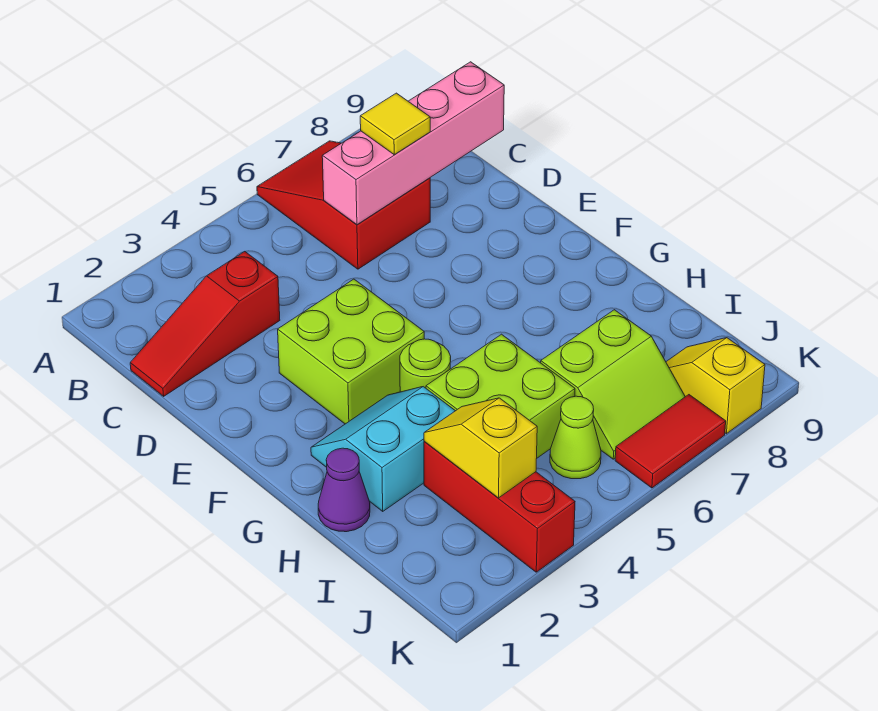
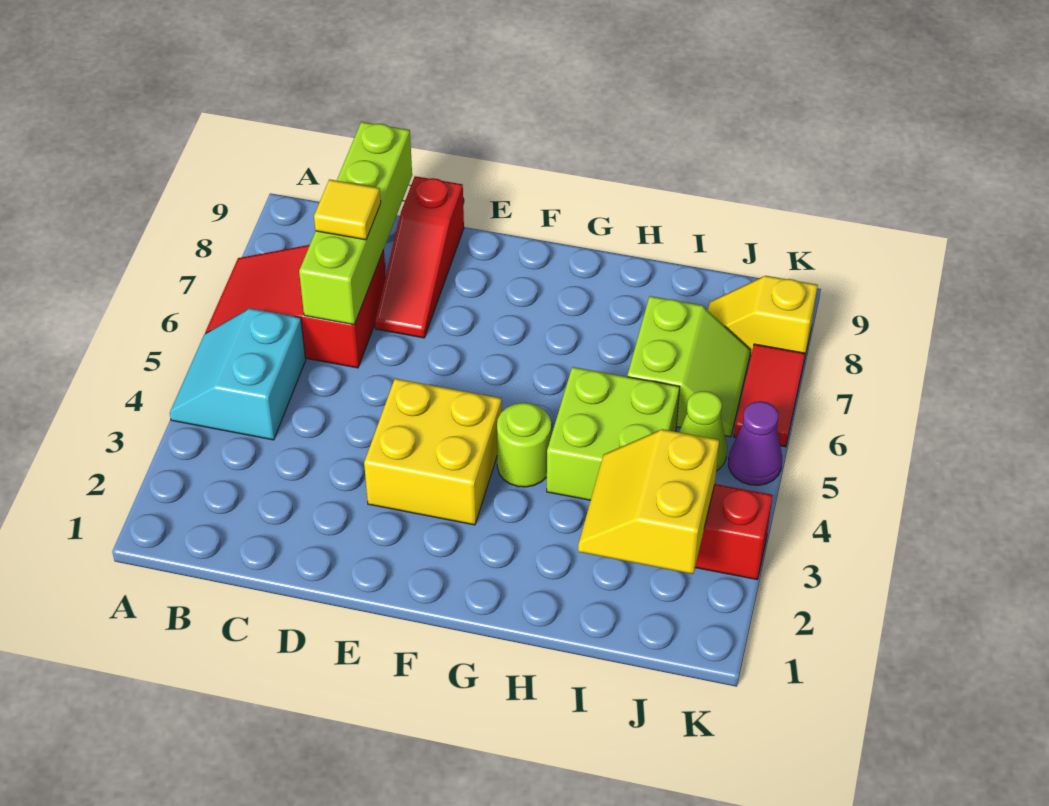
red 1x3 slope [130,251,280,396] -> red 1x3 slope moved to [375,176,464,338]
pink 1x4 brick [322,62,504,225] -> lime 1x4 brick [299,122,412,325]
lime 2x2 brick [278,279,424,424] -> yellow 2x2 brick [364,379,502,525]
cyan 2x2 slope [311,387,455,511] -> cyan 2x2 slope moved to [170,308,306,440]
purple 1x1 cone [318,448,370,532] -> purple 1x1 cone moved to [728,401,782,485]
yellow 1x2 slope [424,398,537,498] -> yellow 2x2 slope [578,429,719,574]

